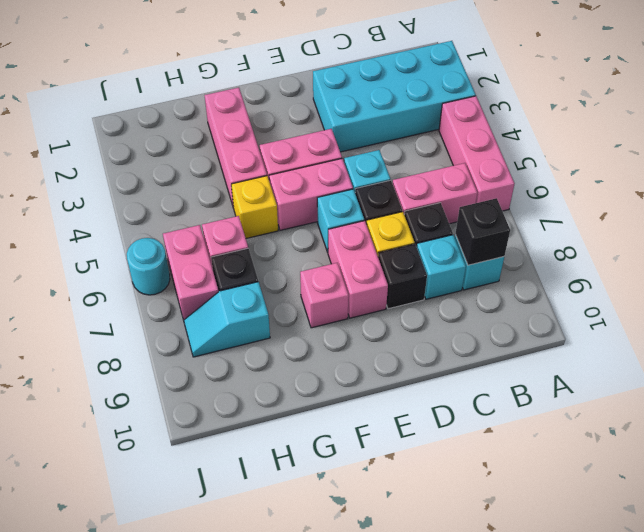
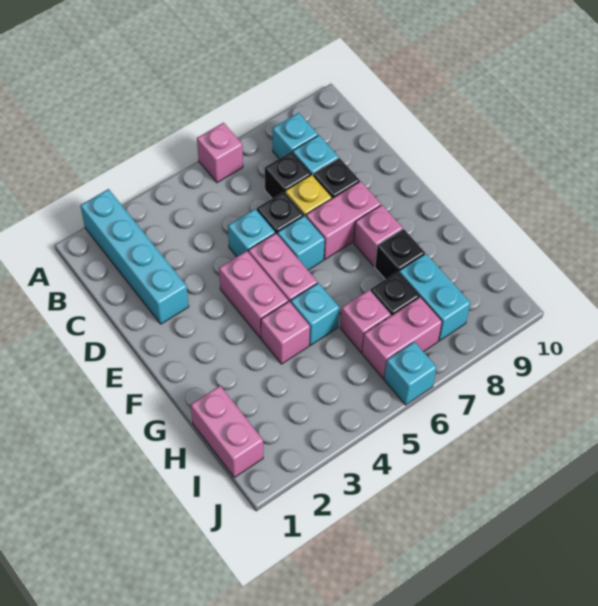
cyan 2x4 brick [313,41,476,152] -> cyan 1x4 brick [80,189,189,324]
pink 1x3 brick [439,96,515,211] -> pink 1x1 brick [197,123,243,182]
pink 1x2 brick [393,163,477,224] -> pink 1x2 brick moved to [191,386,263,477]
black 1x1 brick [455,198,510,265] -> black 1x1 brick moved to [375,229,425,279]
pink 1x3 brick [204,88,267,208] -> pink 1x1 brick [261,301,310,364]
yellow 1x1 brick [231,176,278,238] -> cyan 1x1 brick [291,283,339,345]
cyan 1x2 slope [184,282,270,357] -> cyan 1x2 brick [399,254,470,341]
cyan 1x1 round brick [127,238,170,295] -> cyan 1x1 brick [384,342,437,405]

